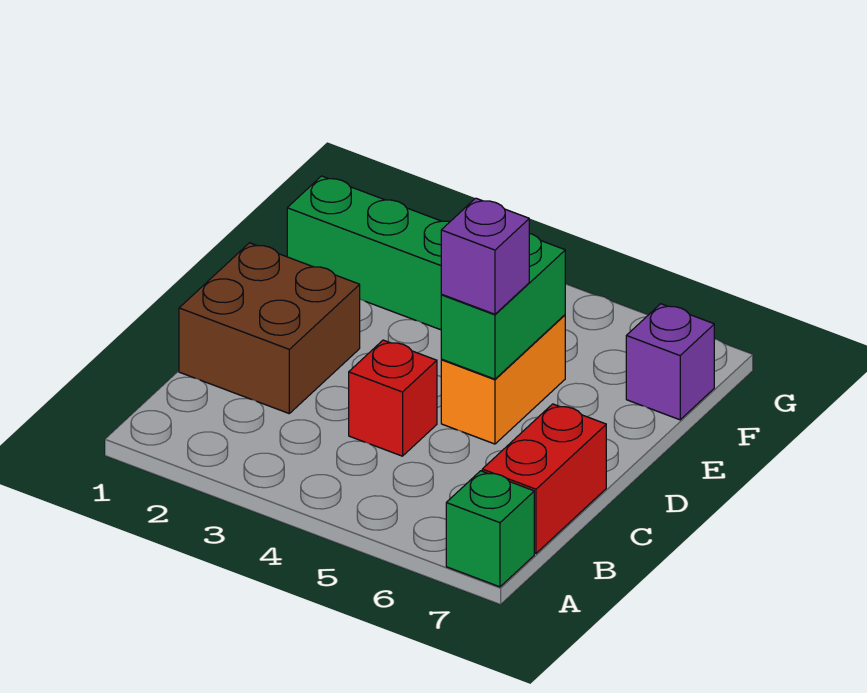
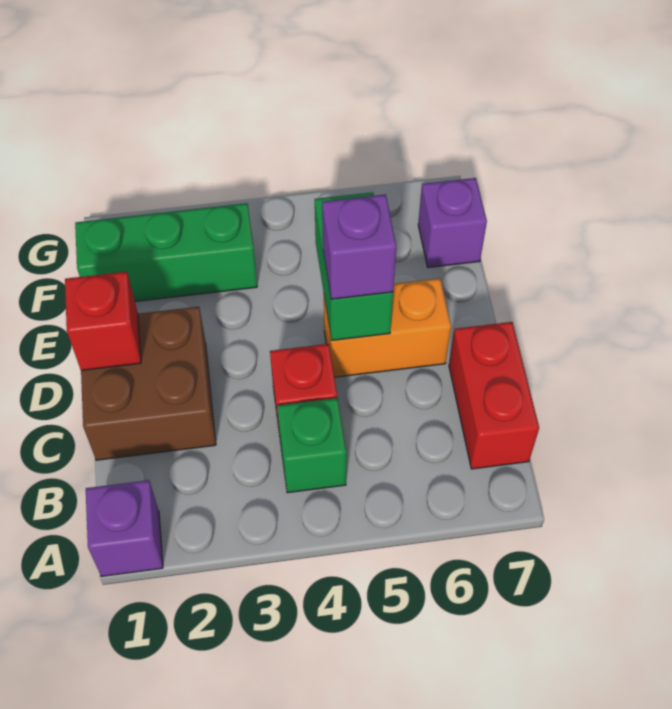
none -> purple 1x1 brick [86,480,163,576]
green 1x1 brick [446,471,534,587] -> green 1x1 brick moved to [277,398,346,493]
none -> red 1x1 brick [65,272,141,370]
orange 1x2 brick [441,315,565,444] -> orange 1x2 brick turned to [324,278,451,377]

